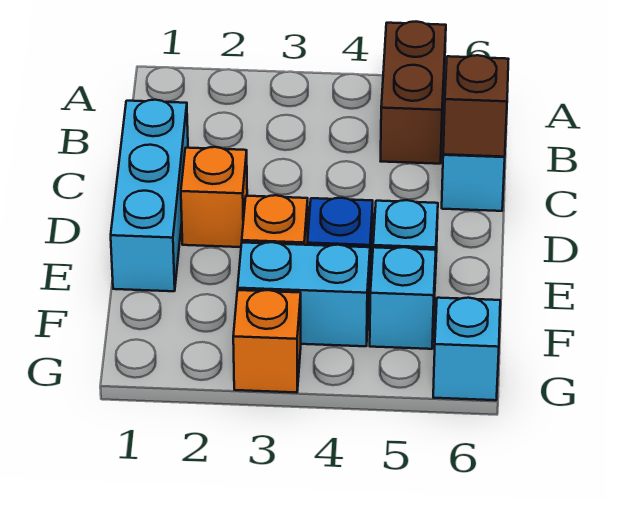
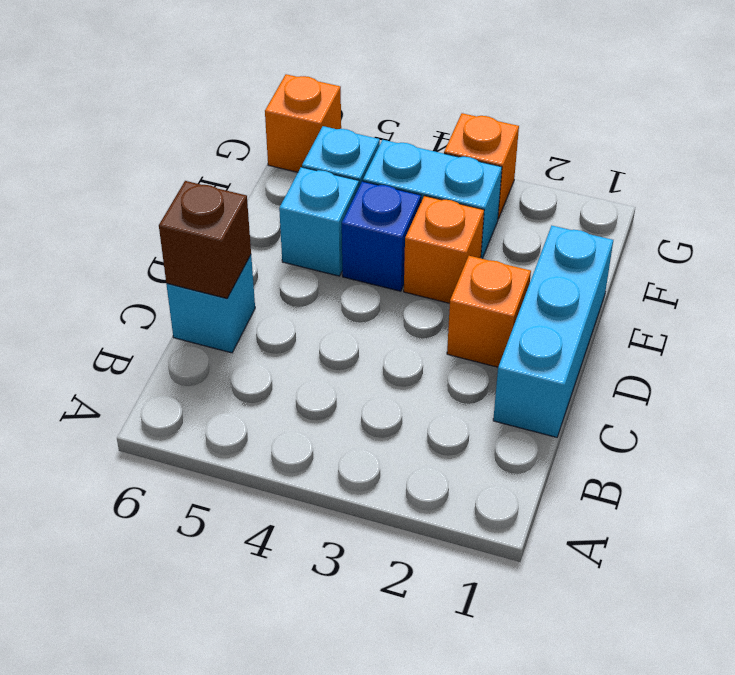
brown 1x2 brick [381,22,446,164] -> none
cyan 1x1 brick [433,298,500,400] -> orange 1x1 brick [265,74,341,172]

